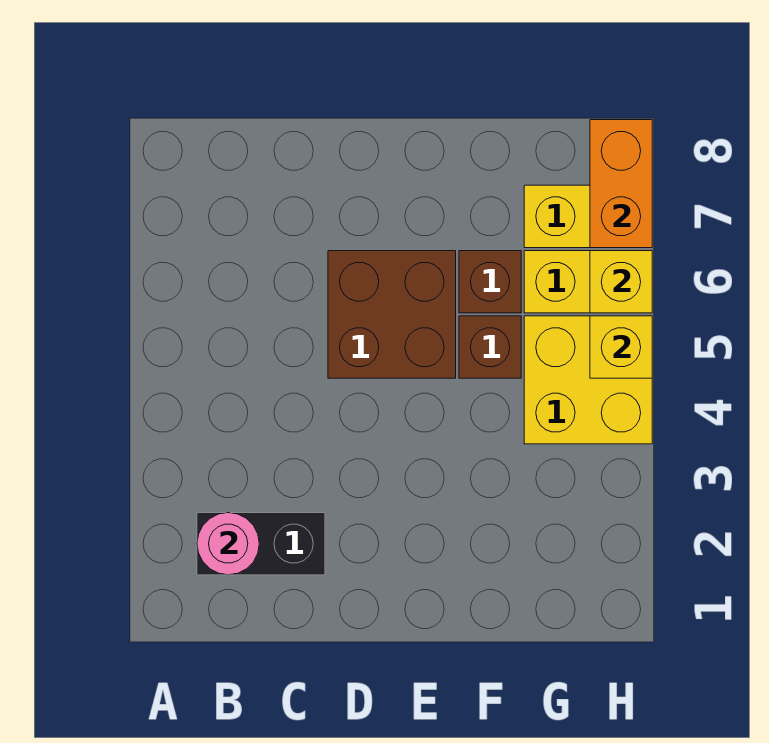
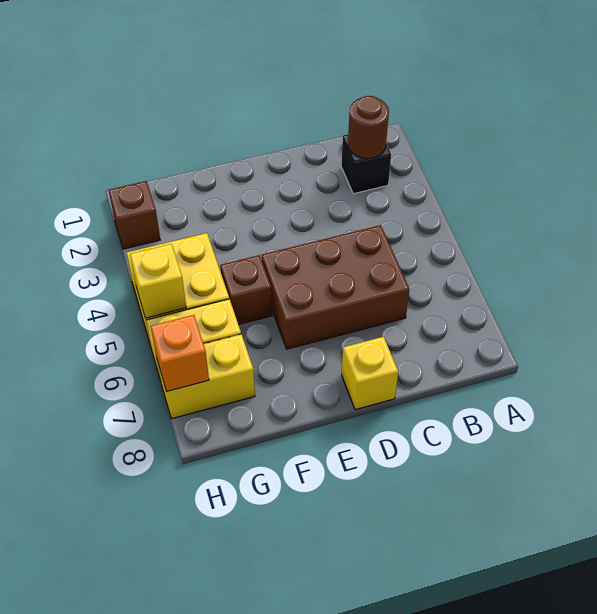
black 1x2 brick [197,513,325,575] -> black 1x1 brick [341,134,391,194]
pink 1x1 round brick [197,513,259,575] -> brown 1x1 round brick [348,96,389,159]
brown 2x2 brick [328,251,456,378] -> brown 2x3 brick [262,225,410,349]
brown 1x1 brick [459,251,521,313] -> brown 1x1 brick moved to [109,181,160,249]
yellow 1x1 brick [590,251,652,313] -> yellow 1x1 brick moved to [342,337,398,410]
orange 1x2 brick [590,120,652,248] -> orange 1x1 brick [151,315,209,392]

